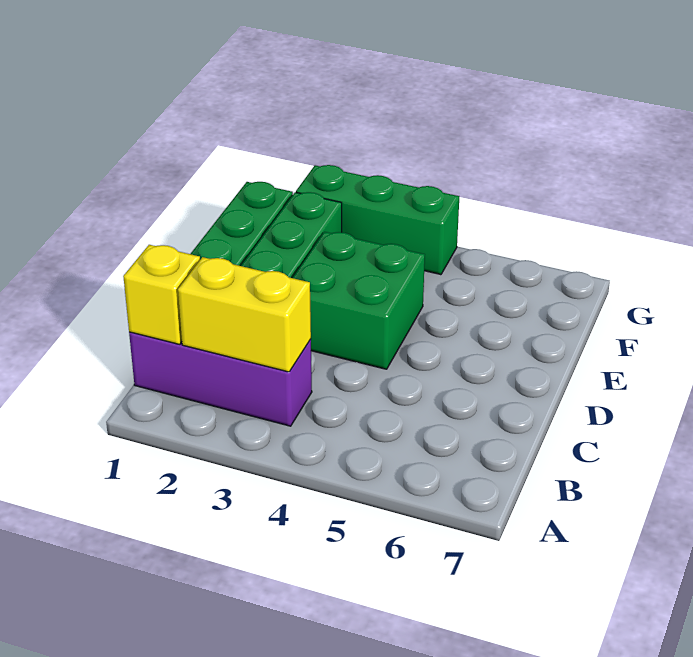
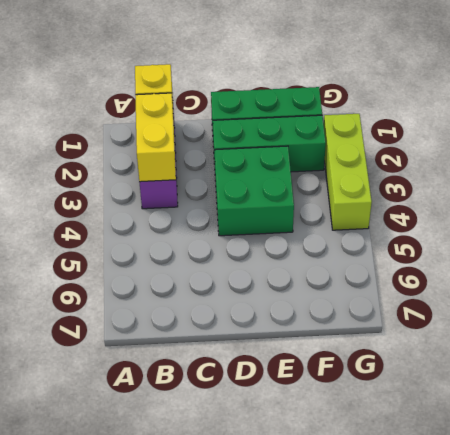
green 1x3 brick [296,165,459,275] -> lime 1x3 brick [324,114,372,230]

